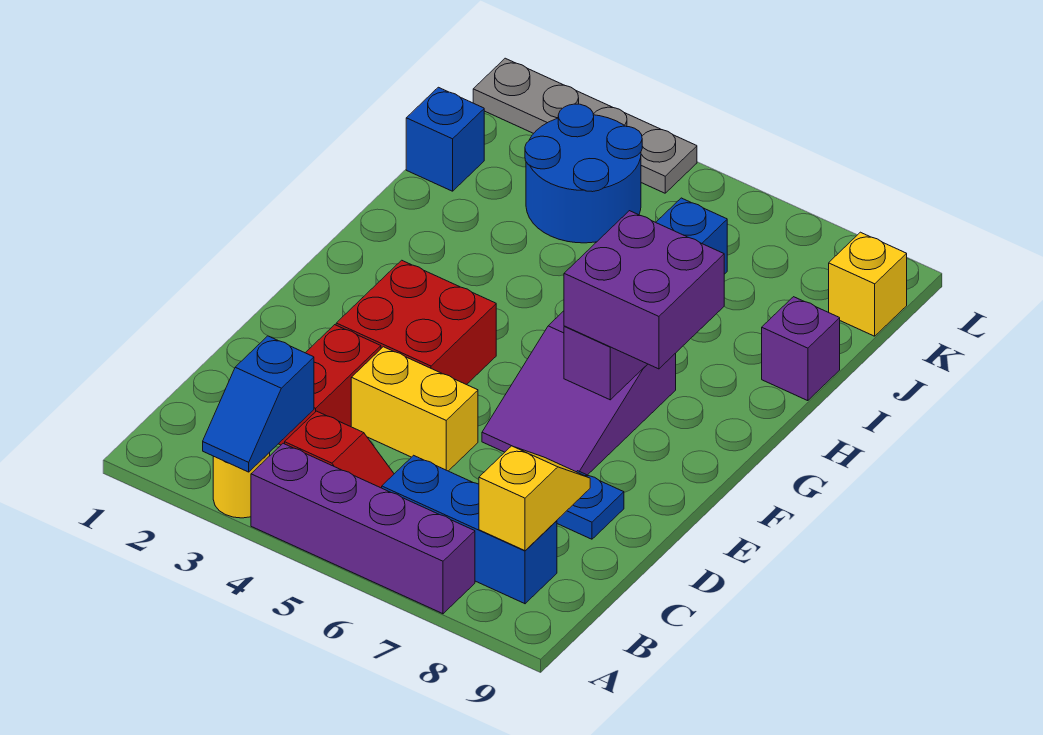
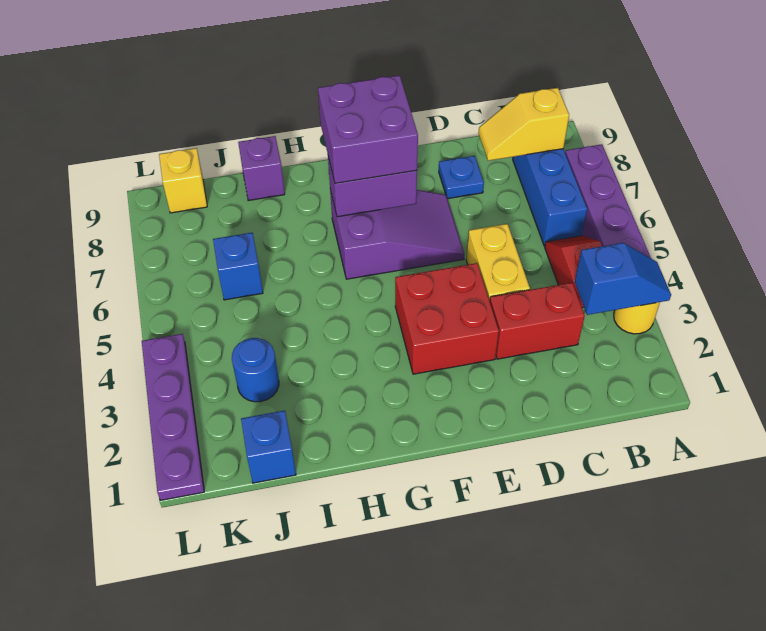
blue 2x2 round brick [525,104,642,243] -> blue 1x1 round brick [232,338,279,402]
grey 1x4 plate [473,58,697,193] -> purple 1x4 plate [142,334,204,500]

